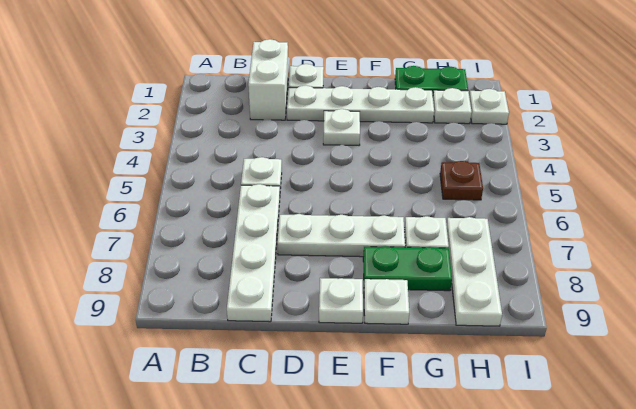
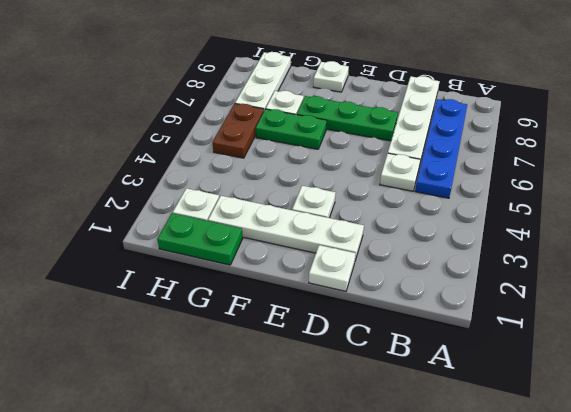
none -> blue 1x4 plate [415,99,467,198]
white 1x2 brick [248,39,288,120] -> none
white 1x3 plate [278,214,405,257] -> green 1x3 plate [297,96,398,141]
white 1x1 plate [319,278,363,323] -> none
green 1x2 plate [363,246,452,291] -> green 1x2 plate moved to [256,109,327,149]
brown 1x1 plate [440,161,483,200] -> brown 1x2 plate [213,104,264,158]
white 1x1 plate [469,89,509,124] -> none

